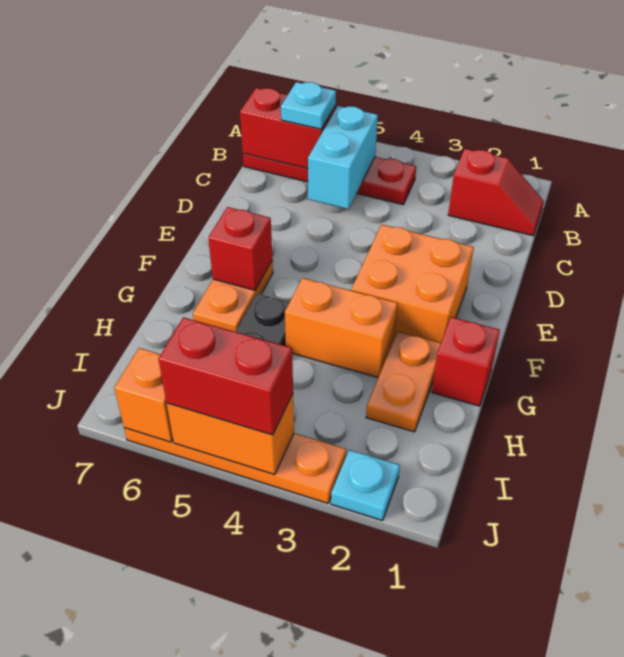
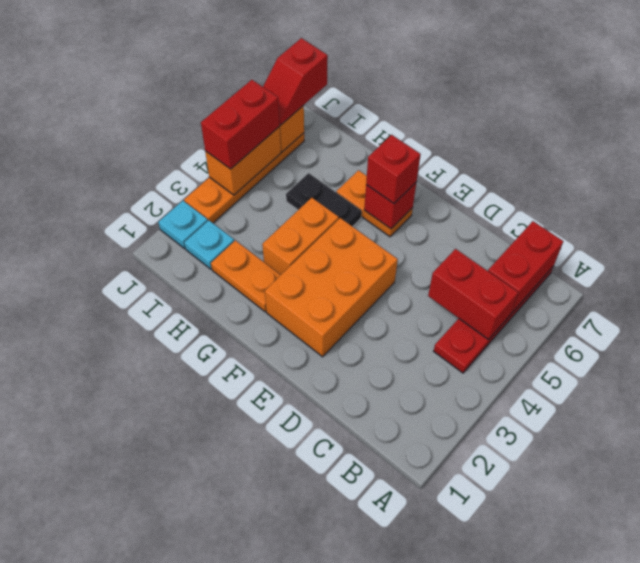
red 1x2 slope [448,149,544,236] -> red 1x2 slope moved to [263,38,328,125]
cyan 1x2 brick [308,106,378,209] -> red 1x2 brick [428,249,518,340]
cyan 1x1 plate [281,82,336,129] -> cyan 1x1 plate moved to [184,220,234,269]
orange 2x2 brick [351,225,474,343] -> orange 2x3 brick [265,218,398,357]
red 1x1 brick [432,317,500,406] -> red 1x1 brick moved to [366,135,421,203]

